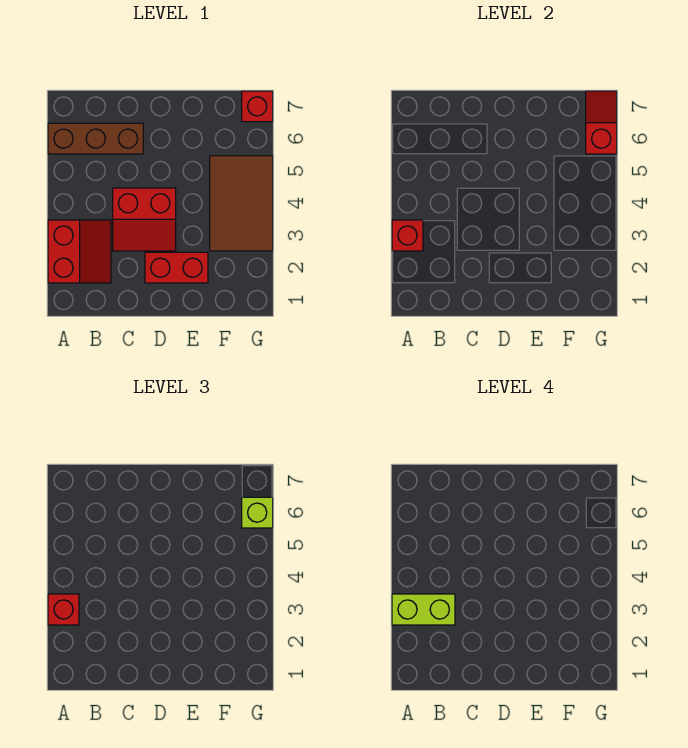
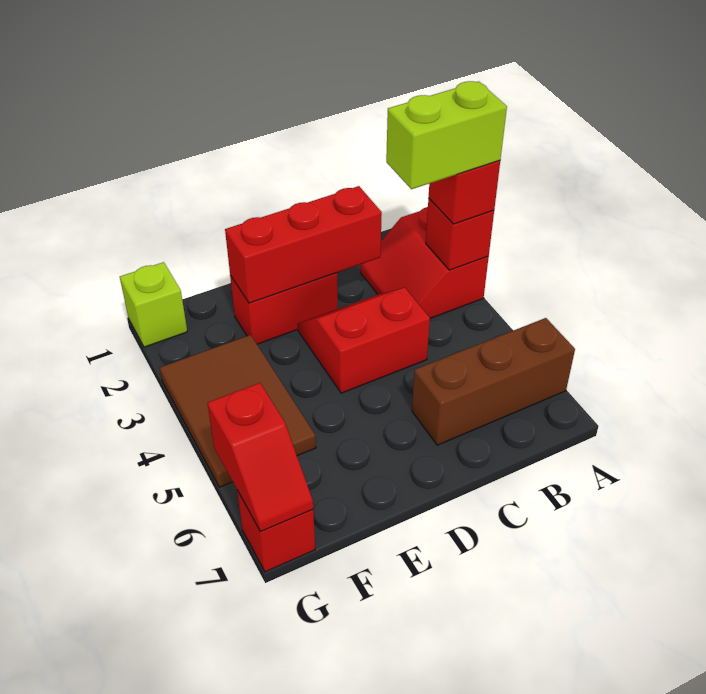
none -> red 1x3 brick [225,186,382,303]
lime 1x1 brick [242,497,273,528] -> lime 1x1 brick moved to [120,262,187,347]

